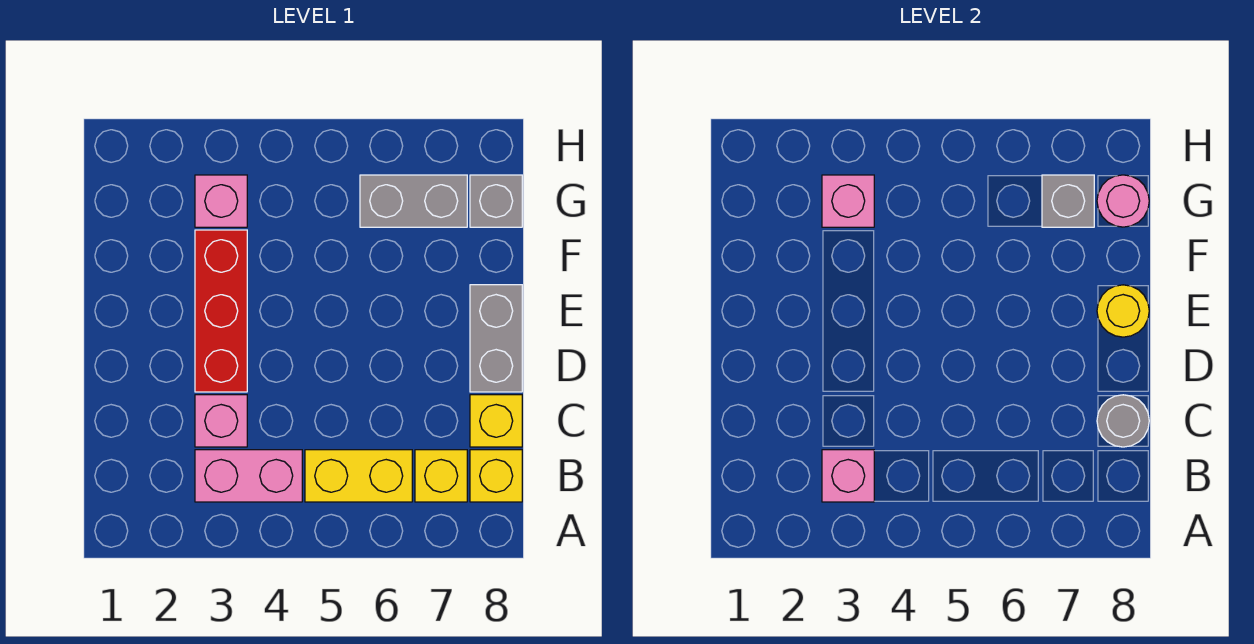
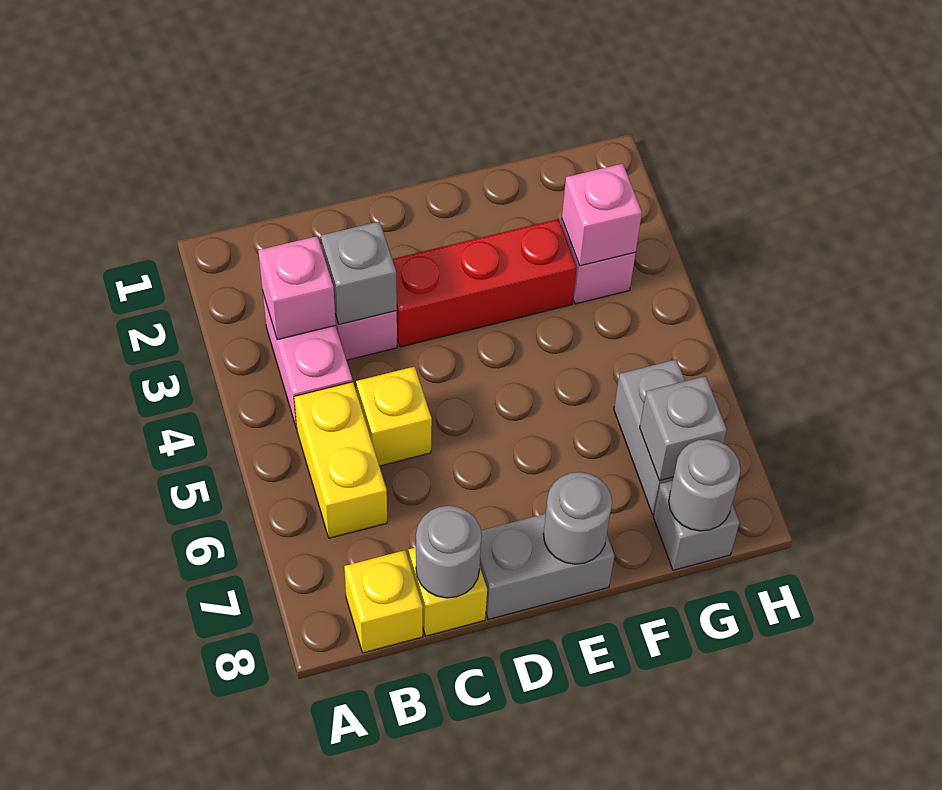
yellow 1x1 brick [415,450,467,502] -> yellow 1x1 brick moved to [356,367,432,466]
none -> grey 1x1 brick [321,221,397,324]
yellow 1x1 round brick [1097,285,1149,337] -> grey 1x1 round brick [543,472,612,564]
pink 1x1 round brick [1097,175,1149,227] -> grey 1x1 round brick [669,439,741,531]

